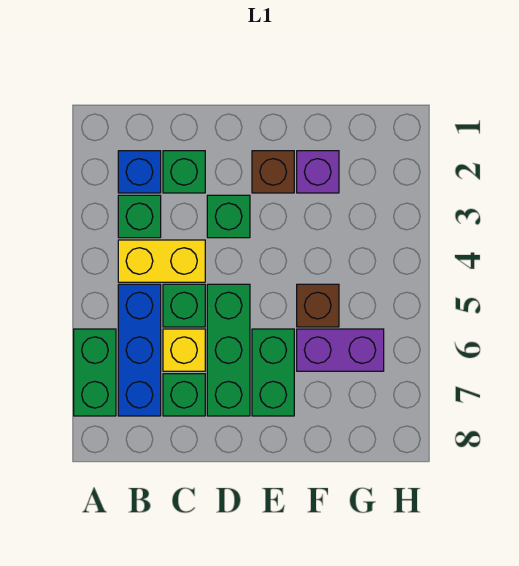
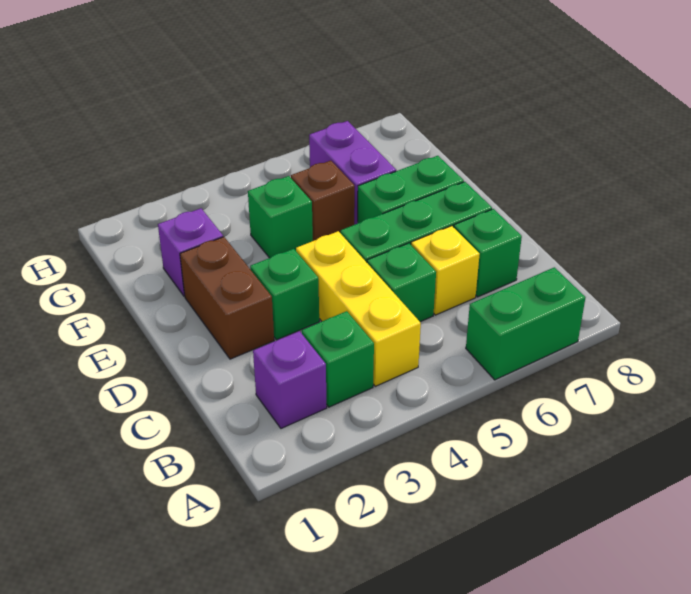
blue 1x1 brick [118,151,161,193] -> purple 1x1 brick [253,331,327,428]
yellow 1x2 brick [118,240,205,282] -> yellow 1x3 brick [296,231,421,386]
blue 1x3 brick [118,284,161,416] -> none
green 1x1 brick [163,151,205,193] -> green 1x1 brick moved to [248,176,313,258]
brown 1x1 brick [252,151,294,193] -> brown 1x2 brick [180,237,274,359]

